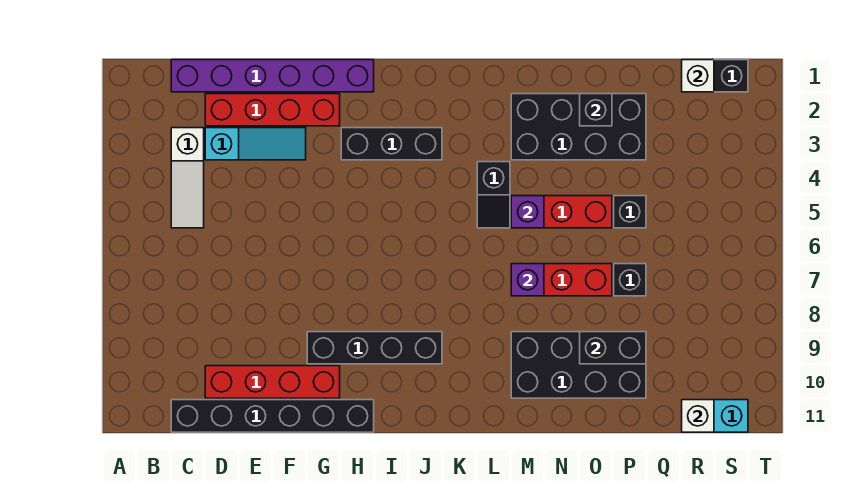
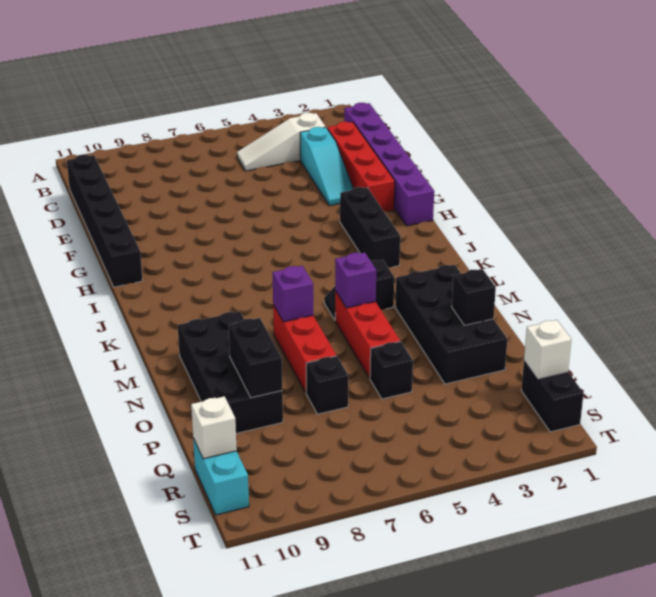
red 1x4 brick [205,366,340,398] -> none
black 1x4 brick [307,332,442,364] -> none

